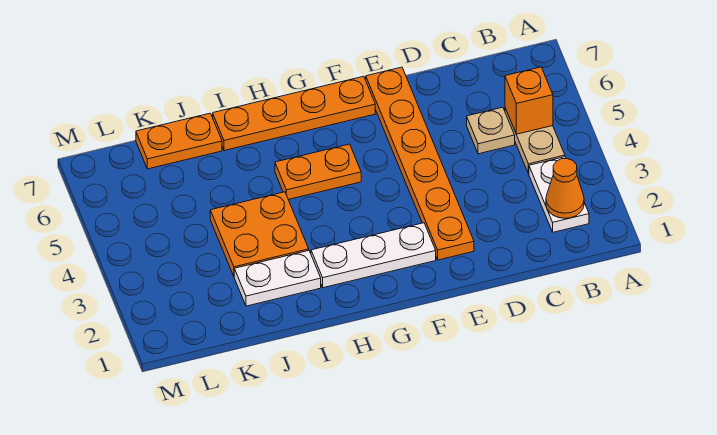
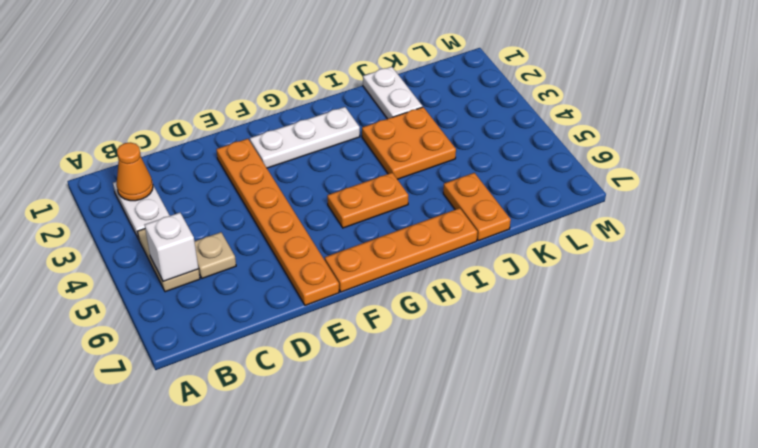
orange 1x1 brick [505,67,553,134] -> white 1x1 brick [145,213,198,281]
white 1x2 plate [234,251,321,306] -> white 1x2 plate turned to [363,67,423,119]
orange 1x2 plate [136,113,222,169] -> orange 1x2 plate turned to [443,173,511,241]

